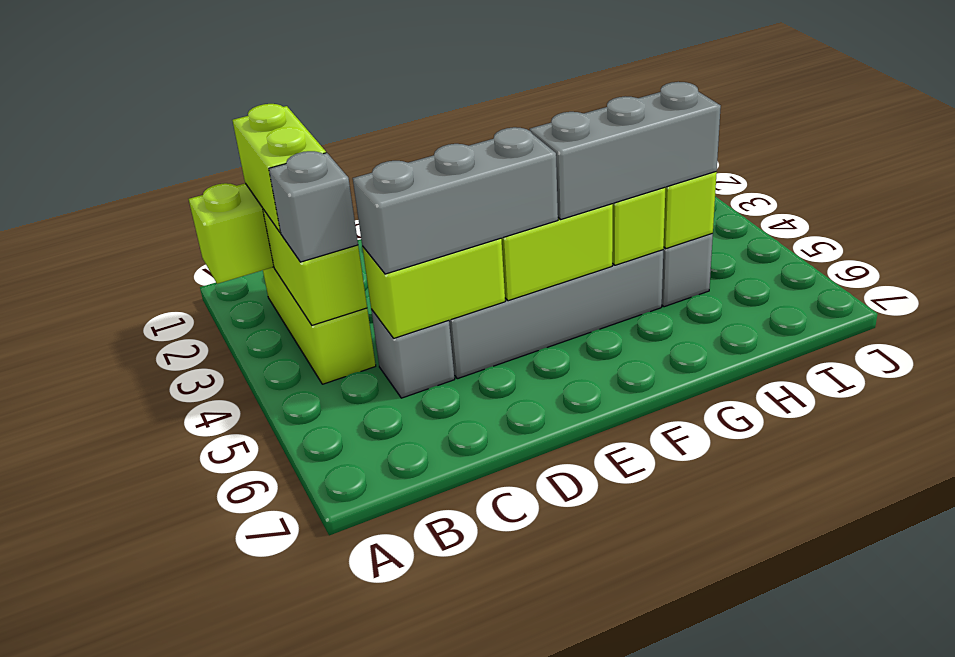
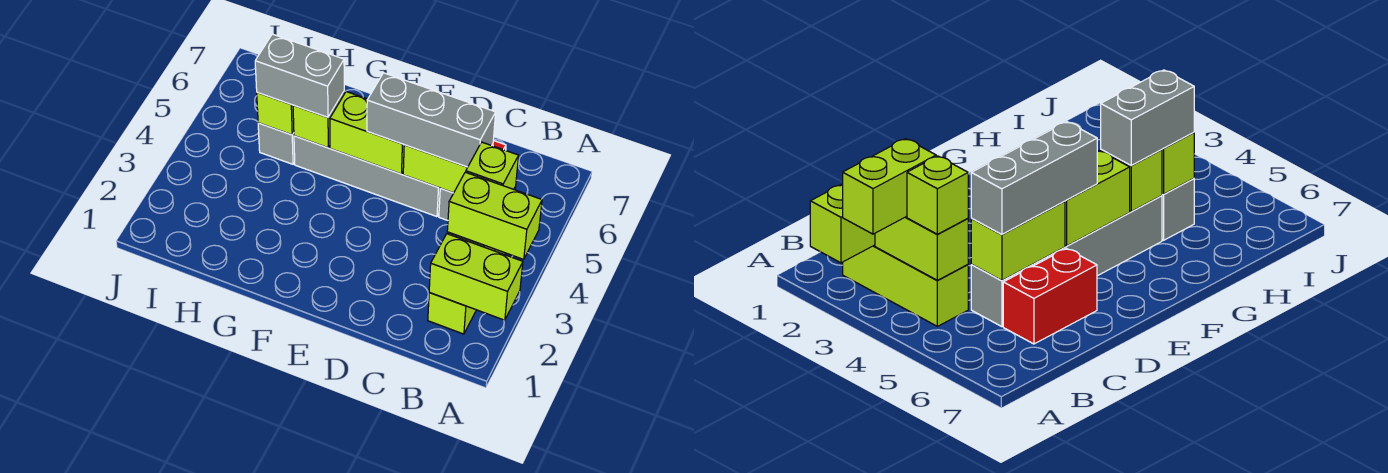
lime 1x2 brick [232,104,326,233] -> lime 1x2 brick turned to [447,172,542,259]
grey 1x1 brick [269,151,358,262] -> lime 1x1 brick [466,142,519,189]
none -> red 1x2 brick [1003,249,1097,344]
grey 1x3 brick [530,82,721,219] -> grey 1x2 brick [255,34,344,117]

